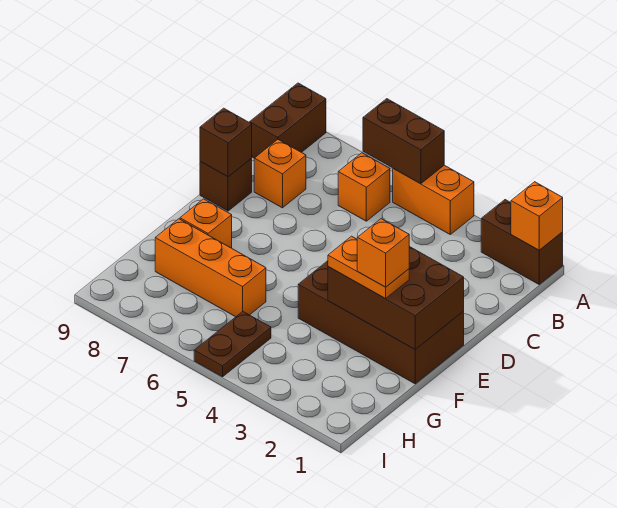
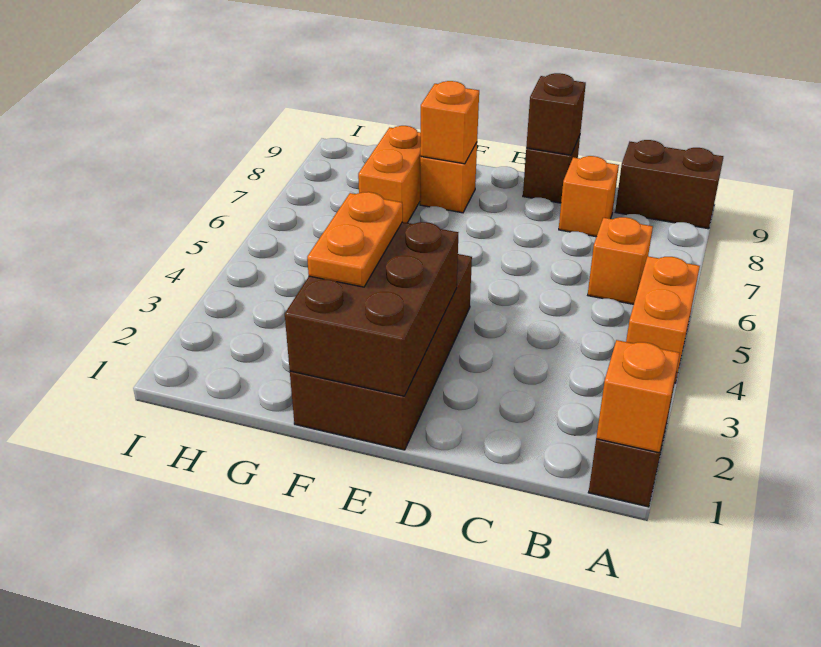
brown 1x2 brick [363,99,444,184] -> none
orange 1x1 brick [357,219,409,287] -> orange 1x1 brick moved to [420,81,479,164]
orange 1x3 brick [155,219,266,317] -> orange 1x2 brick [358,126,421,223]
brown 1x2 plate [194,312,271,377] -> none

